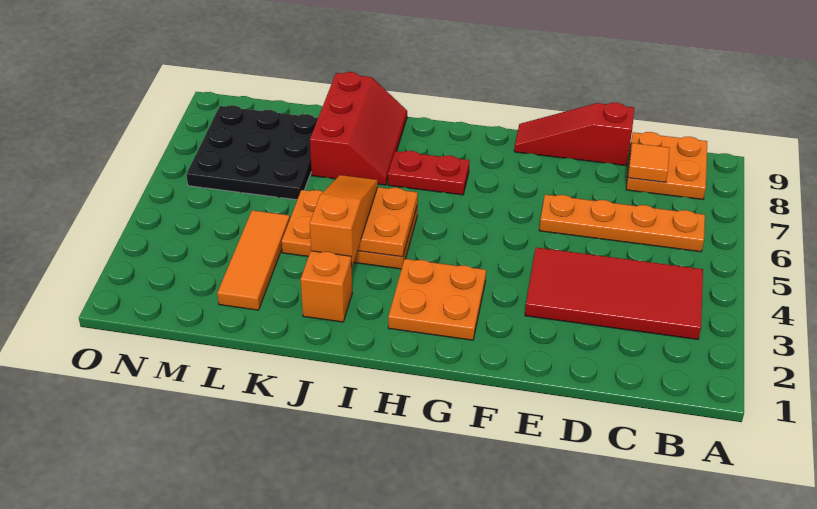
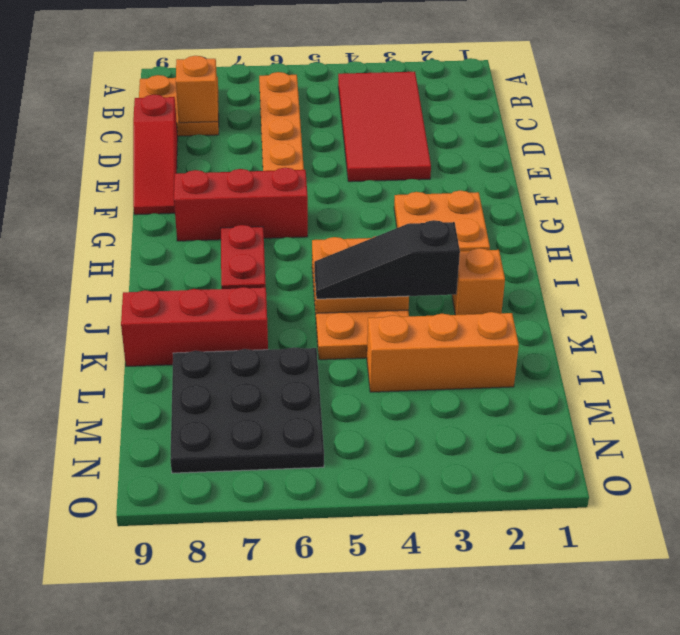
orange 1x1 tile [628,143,670,182] -> orange 1x1 brick [176,56,218,123]
none -> red 1x3 brick [174,168,308,241]
orange 1x3 slope [310,175,378,266] -> black 1x3 slope [314,220,460,299]
orange 1x3 tile [217,210,290,310] -> orange 1x3 brick [367,312,519,392]

